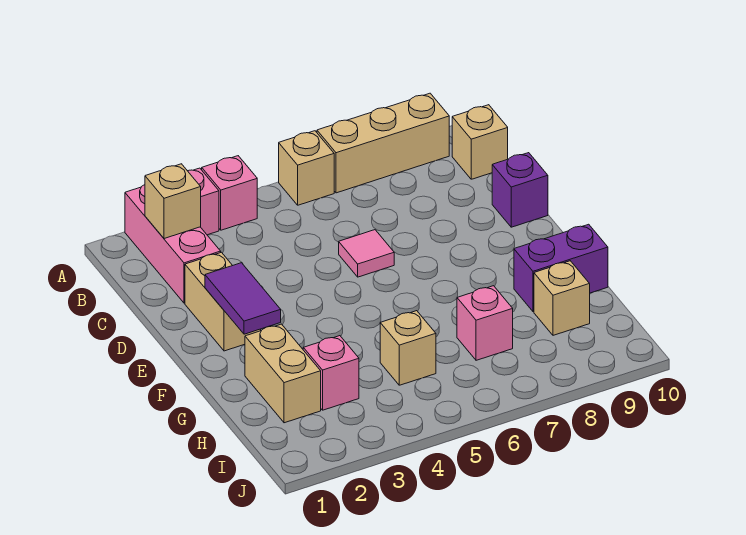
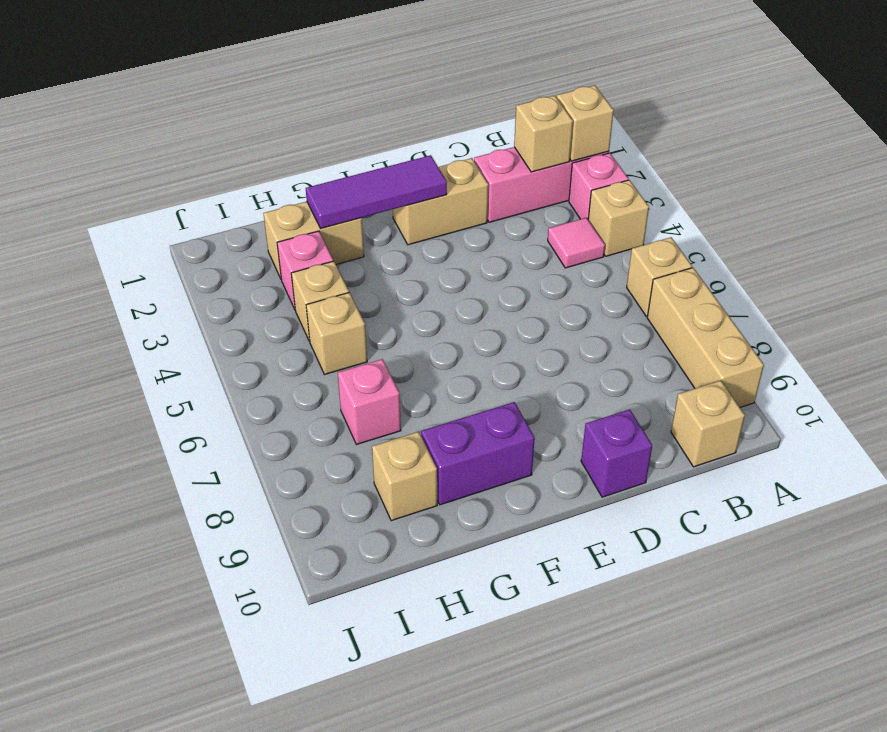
none -> tan 1x1 brick [557,85,614,161]
pink 1x1 brick [202,156,257,230] -> tan 1x1 brick [588,180,649,256]
pink 1x1 tile [339,230,394,277] -> pink 1x1 tile moved to [548,218,605,268]
purple 1x2 tile [205,263,281,334] -> purple 1x3 tile [306,155,447,228]
purple 1x2 brick [514,224,608,312] -> purple 1x2 brick turned to [421,402,535,505]
none -> tan 1x1 brick [291,261,349,342]

